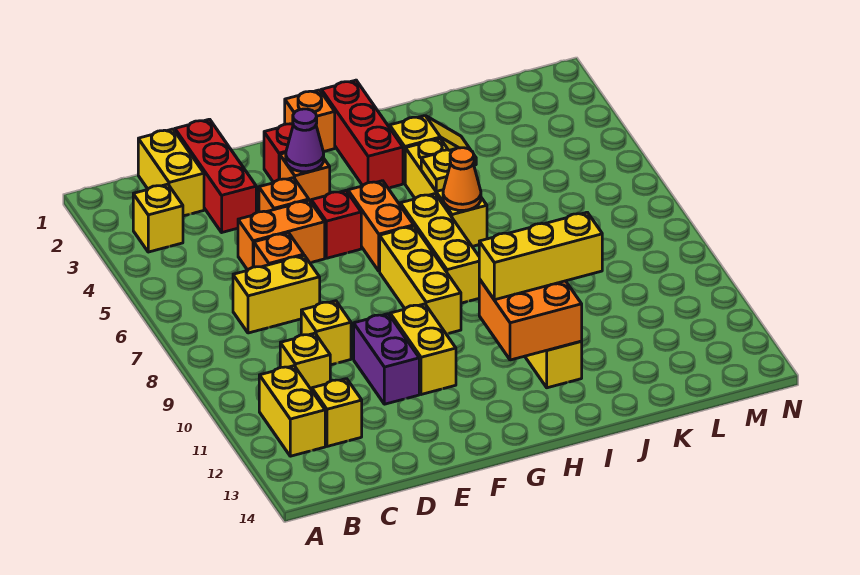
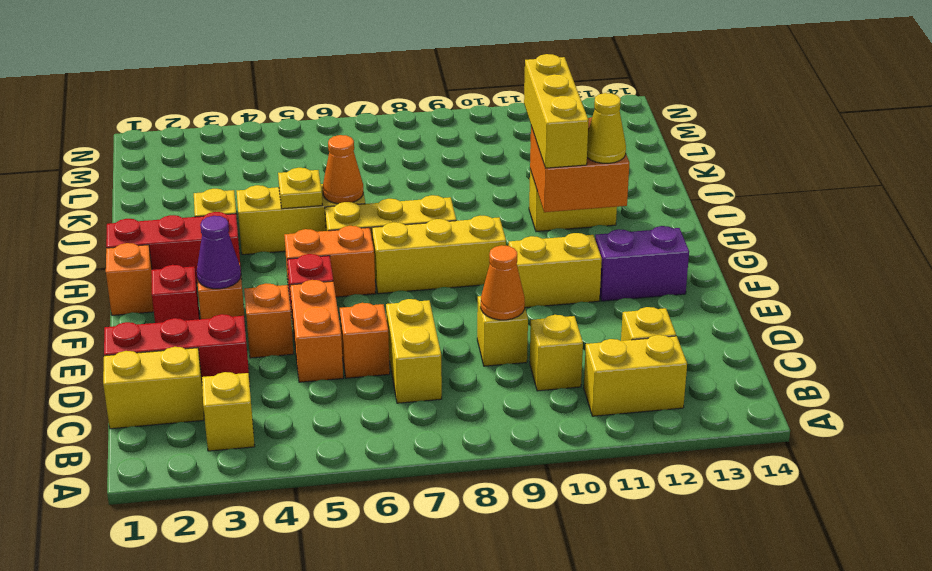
none -> orange 1x1 cone [481,245,525,320]
purple 1x2 brick [354,314,419,404] -> purple 1x2 brick moved to [595,226,689,301]
none -> yellow 1x1 cone [587,93,626,163]

